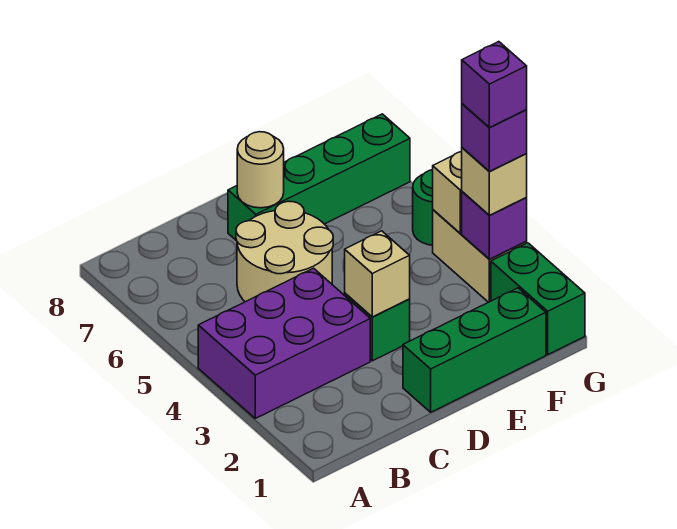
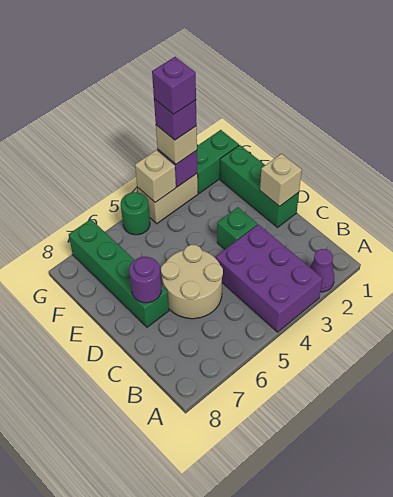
none -> purple 1x1 cone [310,249,334,292]
tan 1x1 brick [345,231,410,317] -> tan 1x1 brick moved to [260,154,302,206]
tan 1x1 round brick [237,132,284,208] -> purple 1x1 round brick [129,257,161,303]

